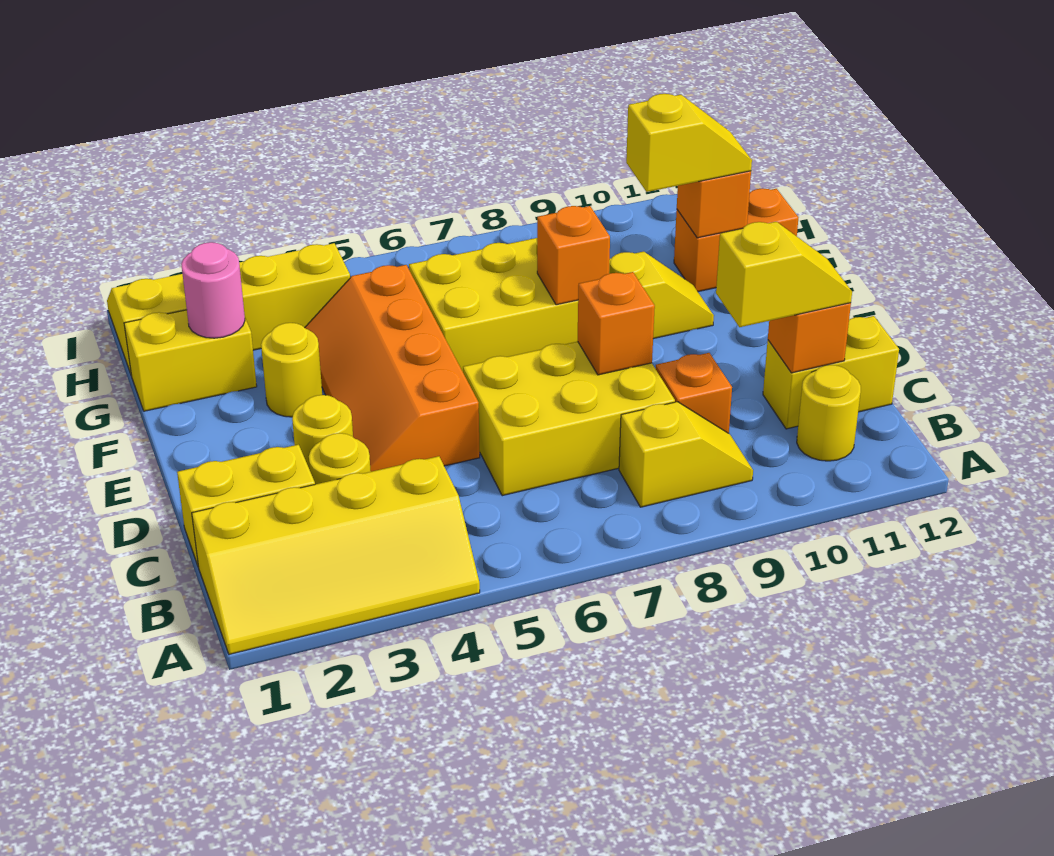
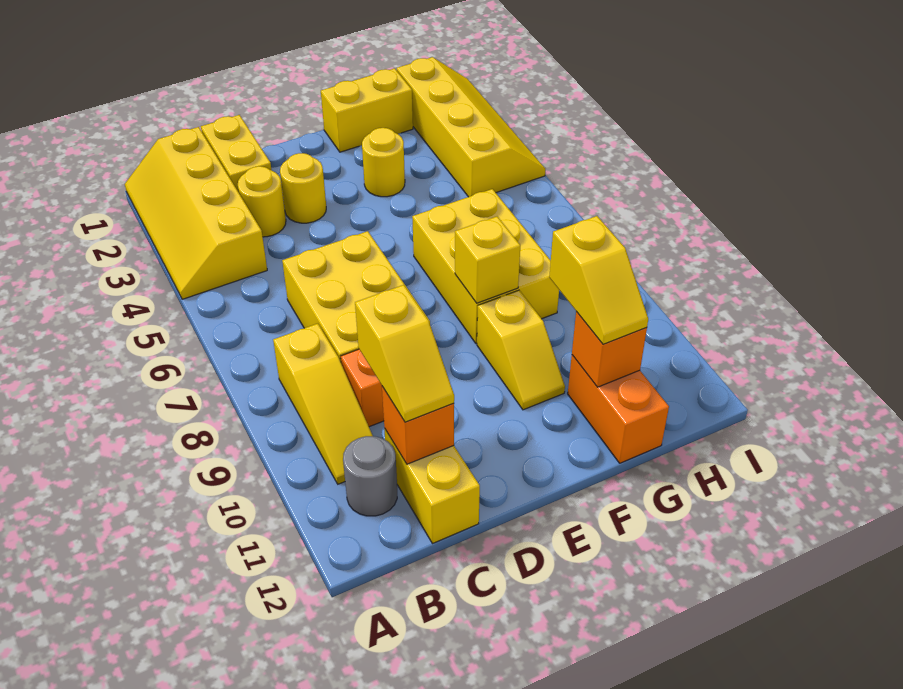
yellow 1x2 slope [619,402,753,507] -> yellow 1x3 slope [273,324,373,484]
yellow 1x1 round brick [797,365,861,461] -> grey 1x1 round brick [343,436,397,516]
orange 2x4 slope [305,265,480,472] -> none
orange 1x1 brick [578,272,655,375] -> none
orange 1x1 brick [537,206,610,305] -> yellow 1x1 brick [455,217,520,303]
yellow 1x2 brick [124,310,257,411] -> yellow 1x2 brick turned to [321,68,413,152]
pink 1x1 round brick [181,242,245,338] -> none

